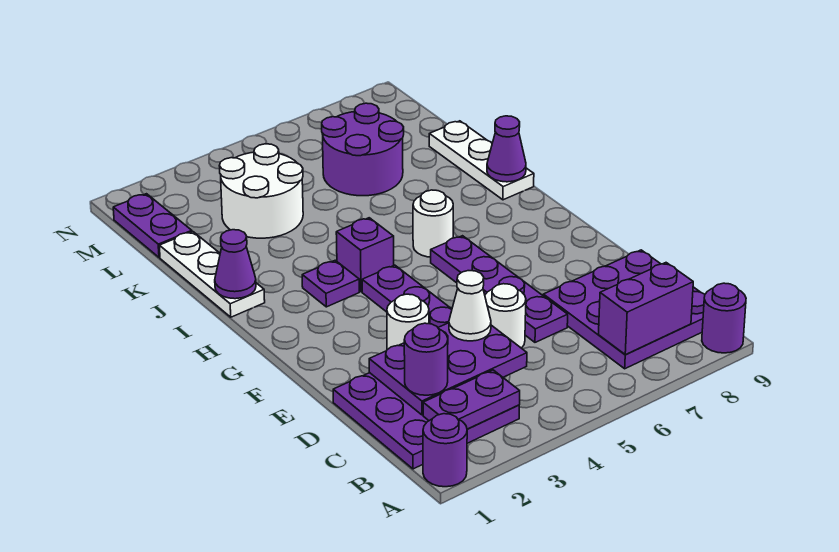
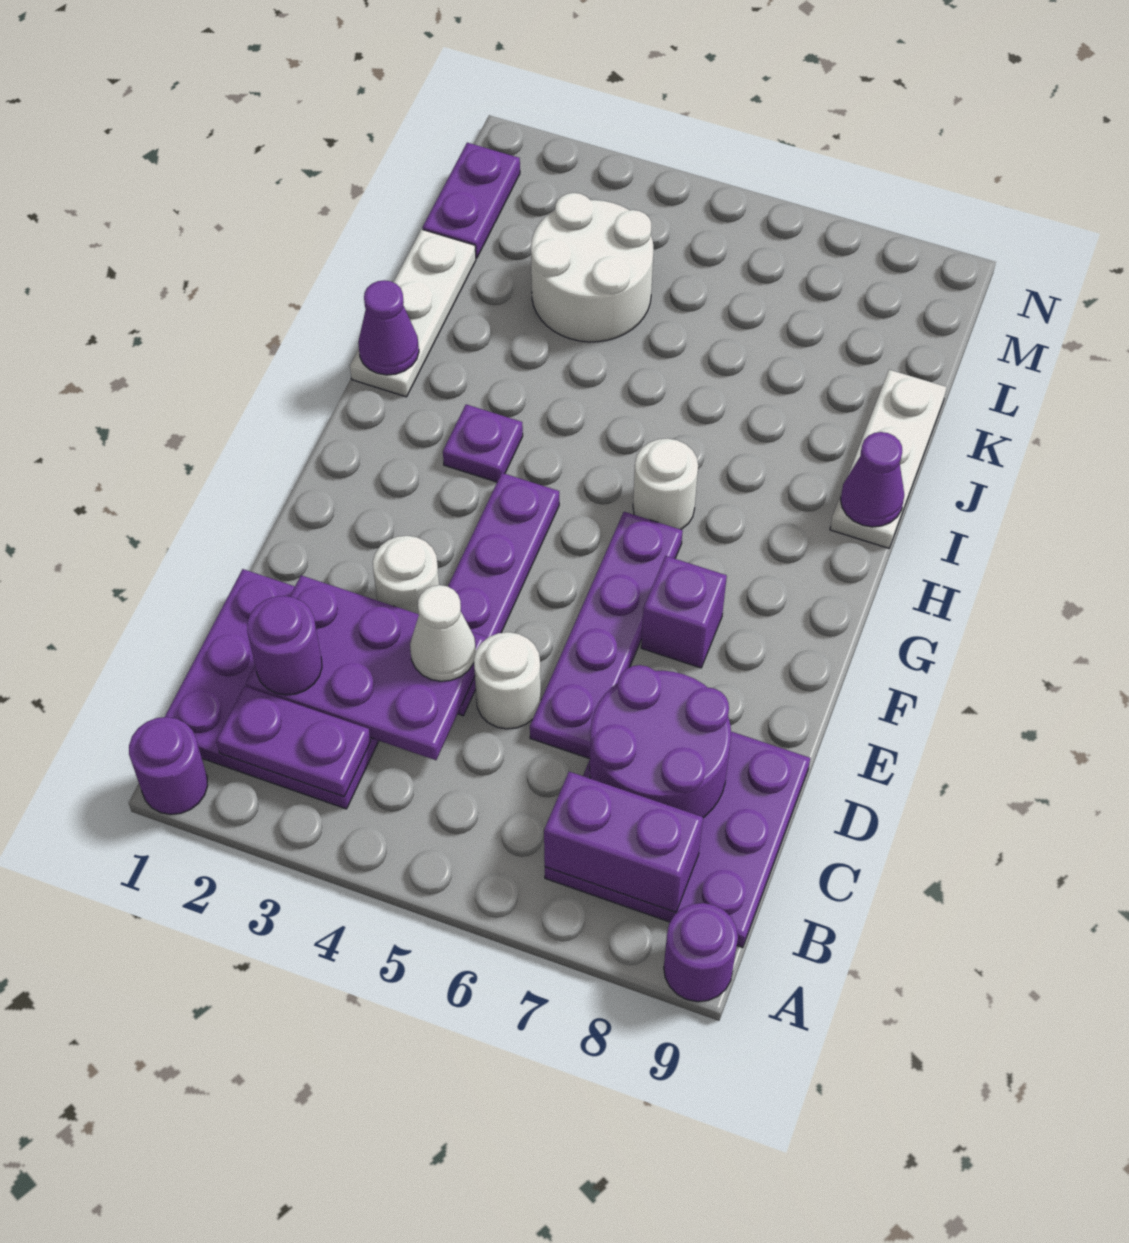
purple 1x1 brick [336,218,394,292] -> purple 1x1 brick moved to [641,556,727,668]
purple 2x2 round brick [322,103,404,196] -> purple 2x2 round brick moved to [590,665,731,818]

